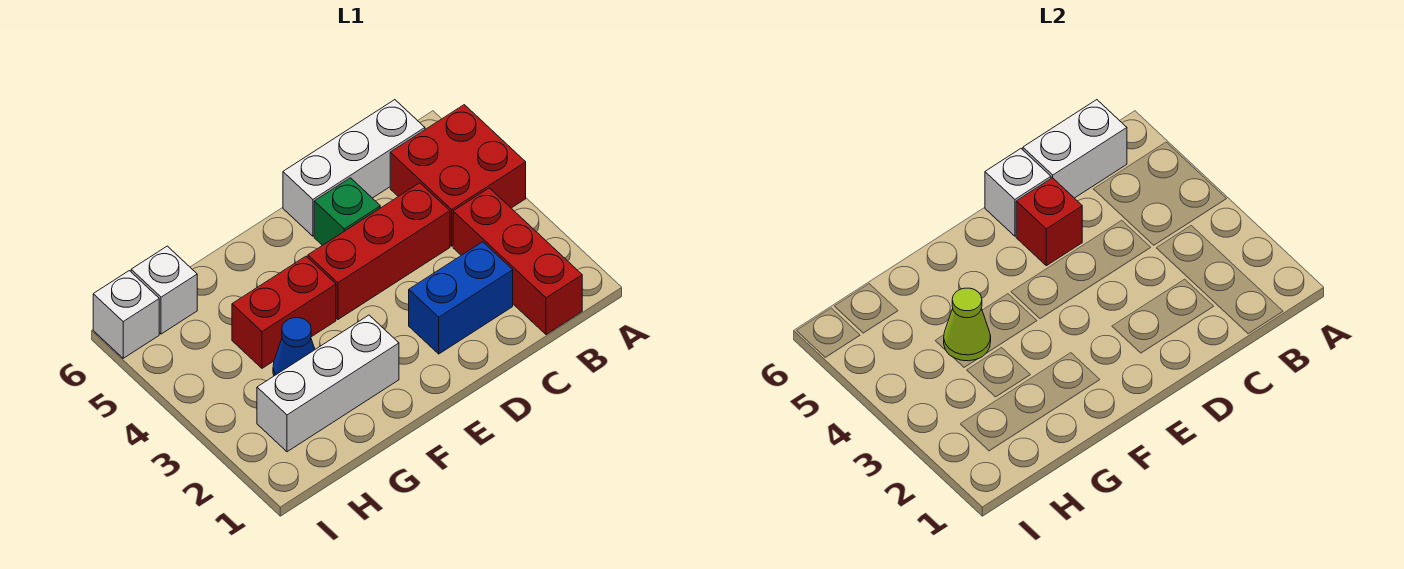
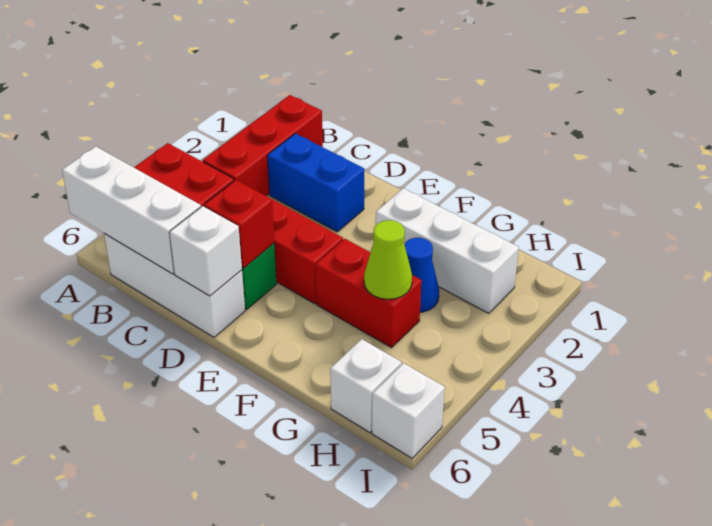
white 1x2 brick [1023,100,1127,198] -> white 1x3 brick [62,146,201,274]

